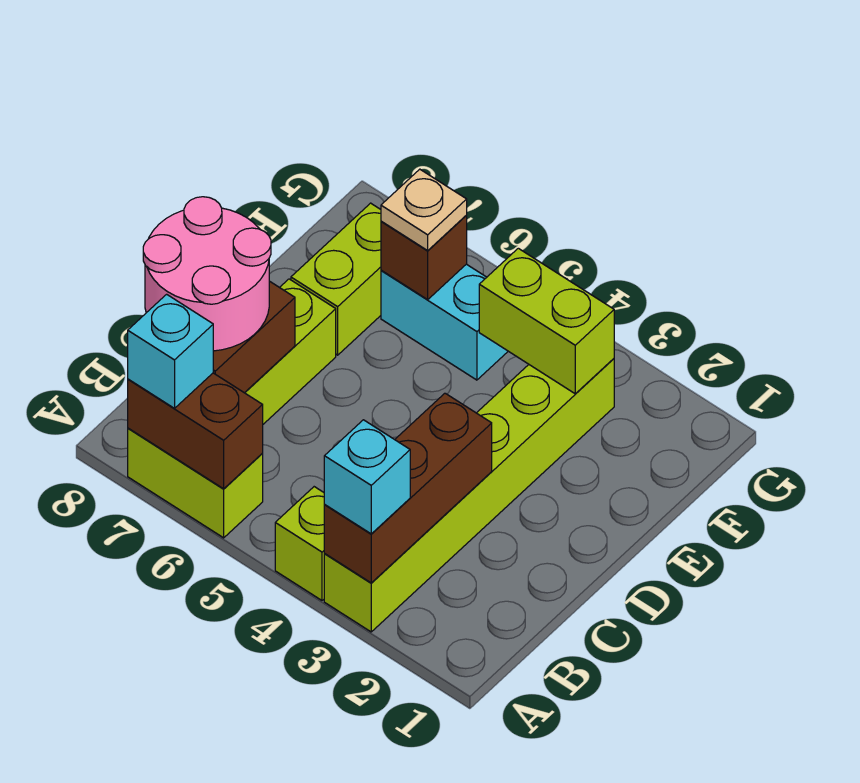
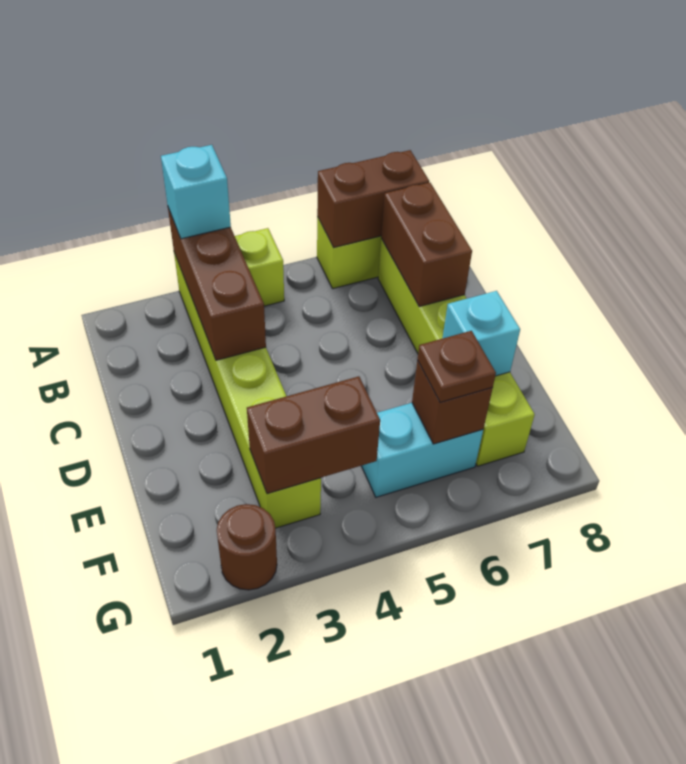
cyan 1x1 brick [128,294,213,408] -> cyan 1x1 brick moved to [443,291,520,376]
pink 2x2 round brick [143,197,271,351] -> none
lime 1x2 brick [479,248,614,394] -> brown 1x2 brick [247,376,380,494]
tan 1x1 plate [381,169,467,250] -> brown 1x1 plate [418,331,496,402]
none -> brown 1x1 round brick [217,504,277,590]

